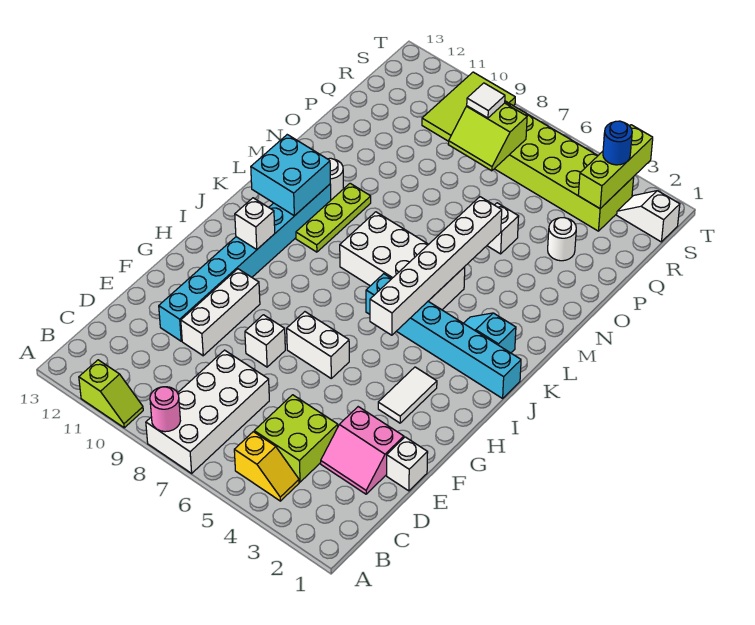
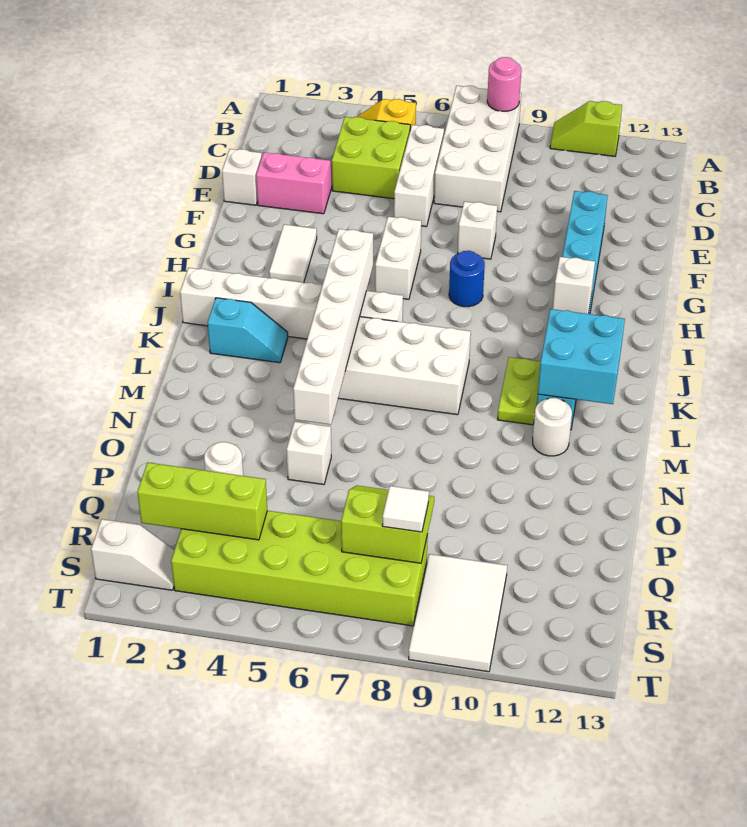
white 1x3 brick [181,269,260,356] -> white 1x3 brick moved to [394,125,444,227]
white 1x2 brick [287,312,349,378] -> white 1x2 brick turned to [375,217,421,299]
cyan 1x6 brick [366,274,521,398] -> white 1x6 brick [180,268,403,339]
lime 1x3 plate [296,183,371,252] -> lime 1x2 plate [497,357,541,425]
lime 1x3 brick [578,125,653,208] -> lime 1x3 brick turned to [137,462,267,540]
lime 2x3 tile [422,72,515,141] -> white 2x3 tile [409,554,507,672]
blue 1x1 round brick [603,121,632,165] -> blue 1x1 round brick moved to [449,251,485,307]

